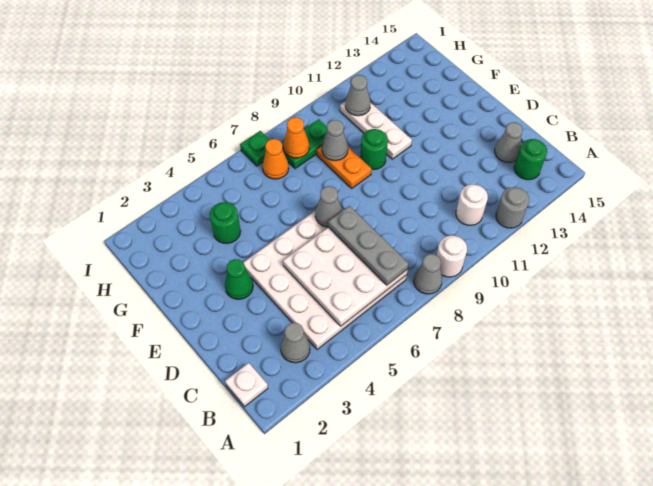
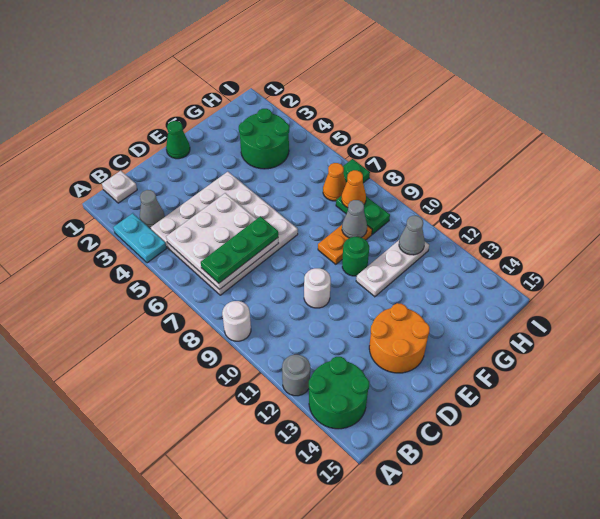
none -> cyan 1x2 plate [113,213,167,263]
grey 1x1 cone [414,254,442,294] -> none
grey 1x3 plate [328,206,408,285] -> green 1x3 plate [201,216,278,283]
white 1x1 round brick [456,184,488,225] -> white 1x1 round brick moved to [304,268,331,308]
green 1x1 round brick [514,139,547,180] -> green 2x2 round brick [309,357,369,429]
grey 1x1 cone [495,122,523,163] -> none
none -> orange 2x2 round brick [369,303,430,373]
green 1x1 cone [225,259,253,299] -> green 1x1 cone moved to [166,121,190,159]
grey 1x1 cone [315,186,342,227] -> none
green 1x1 round brick [210,202,241,244] -> green 2x2 round brick [239,109,289,169]

